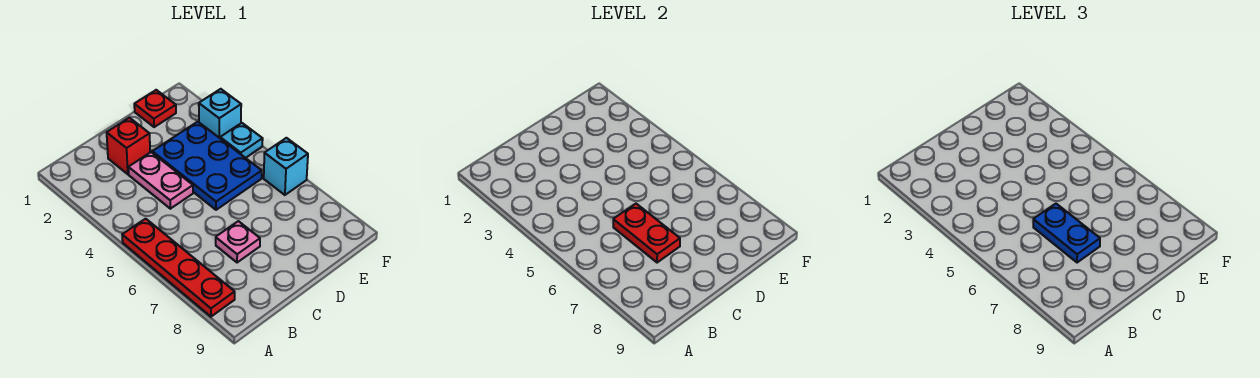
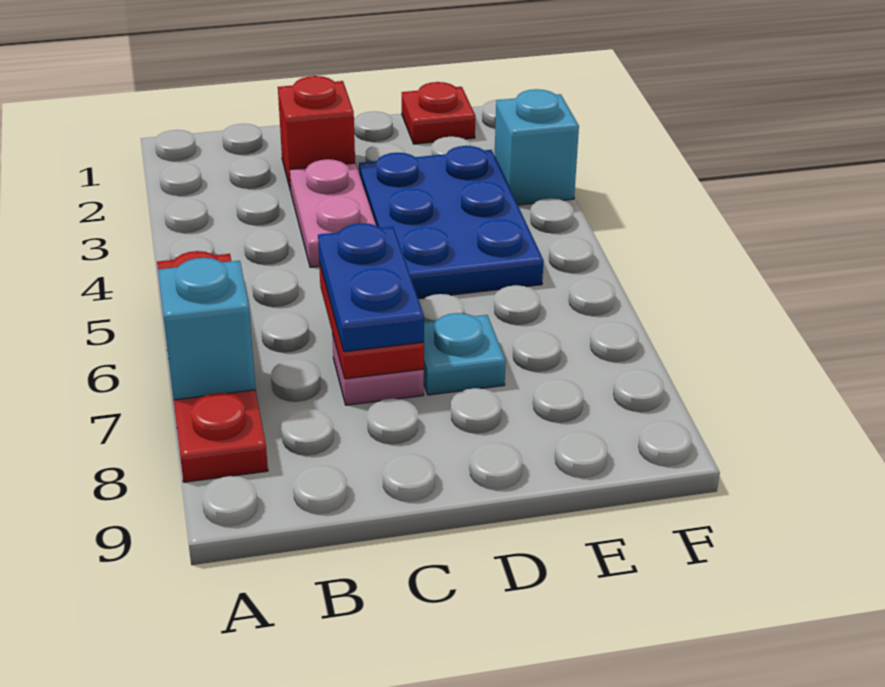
cyan 1x1 plate [220,123,263,158] -> cyan 1x1 plate moved to [424,313,506,395]
cyan 1x1 brick [264,138,308,195] -> cyan 1x1 brick moved to [158,258,256,400]

